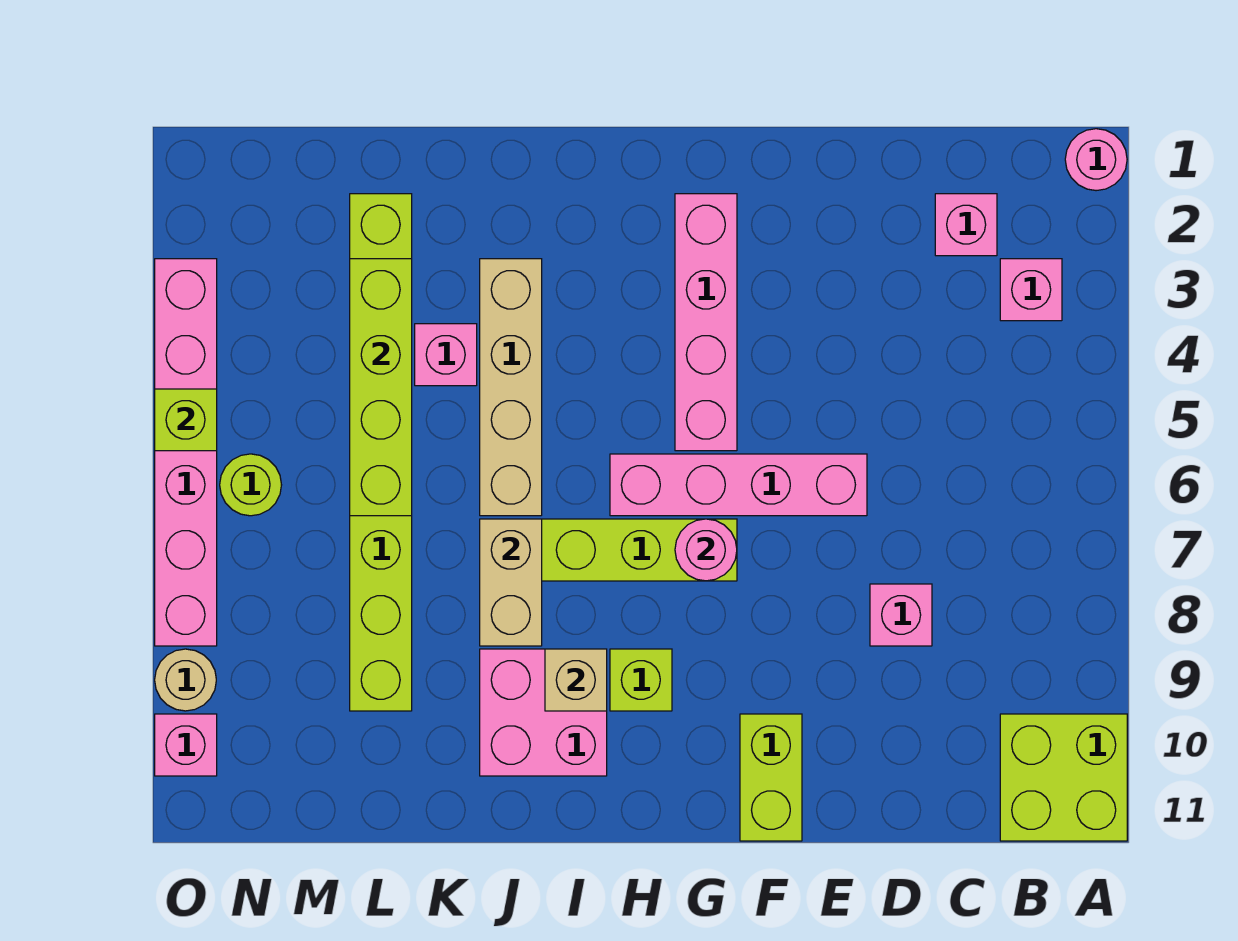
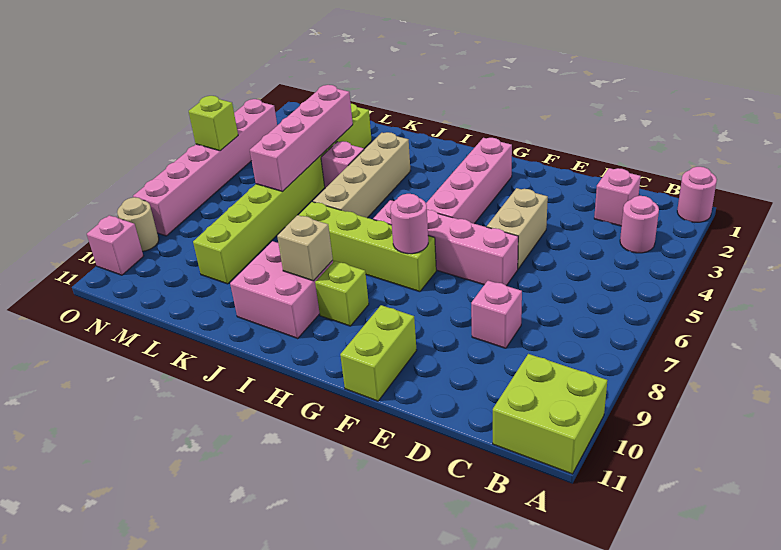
pink 1x1 brick [1000,259,1062,321] -> pink 1x1 round brick [620,196,659,253]
tan 1x2 brick [480,519,542,646] -> tan 1x2 brick moved to [487,188,548,269]
lime 1x4 brick [350,259,412,516] -> pink 1x4 brick [250,85,353,192]
lime 1x1 round brick [220,454,281,516] -> none

